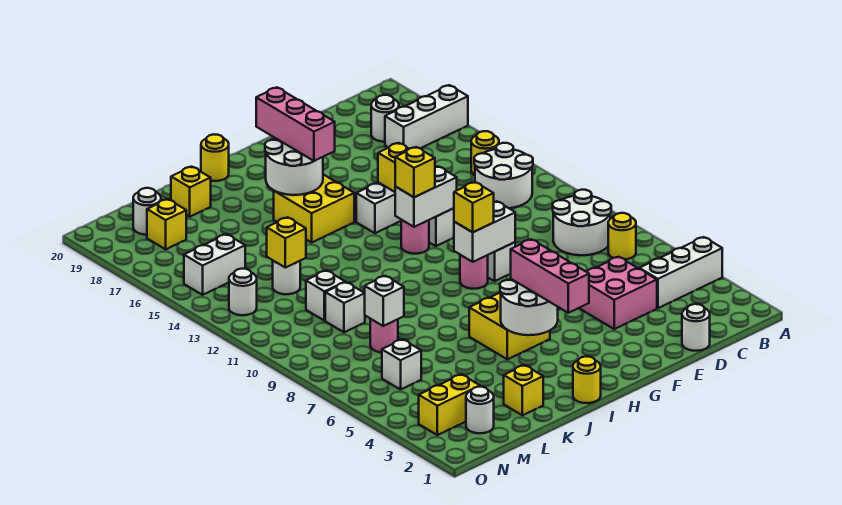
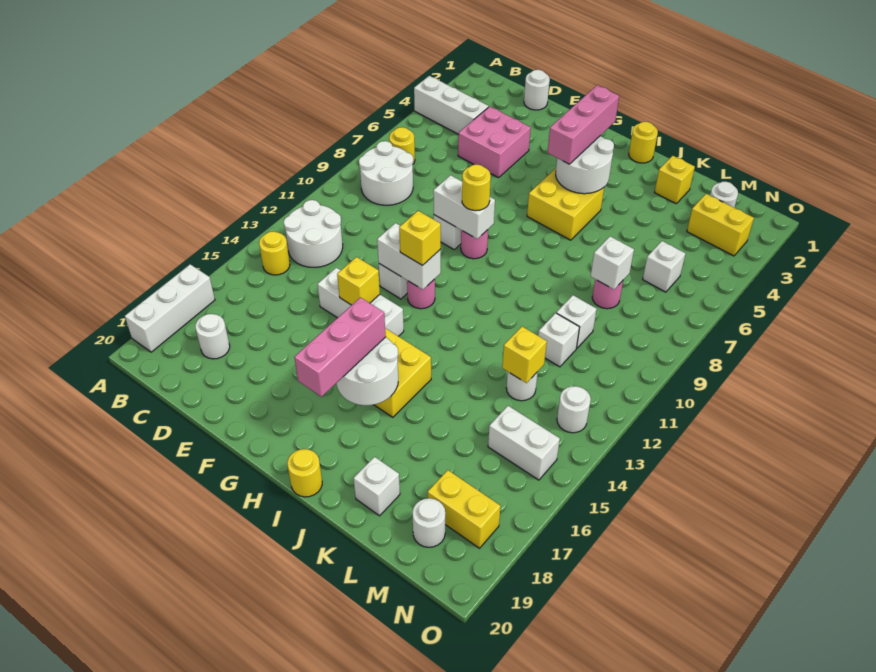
white 1x3 brick [385,85,468,149] -> white 1x3 brick turned to [125,264,215,352]
yellow 1x1 brick [454,182,494,232] -> yellow 1x1 round brick [462,165,491,211]
yellow 1x1 brick [171,167,211,217] -> white 1x1 brick [354,457,400,516]
yellow 1x1 brick [147,199,186,249] -> yellow 1x2 brick [428,470,501,548]

